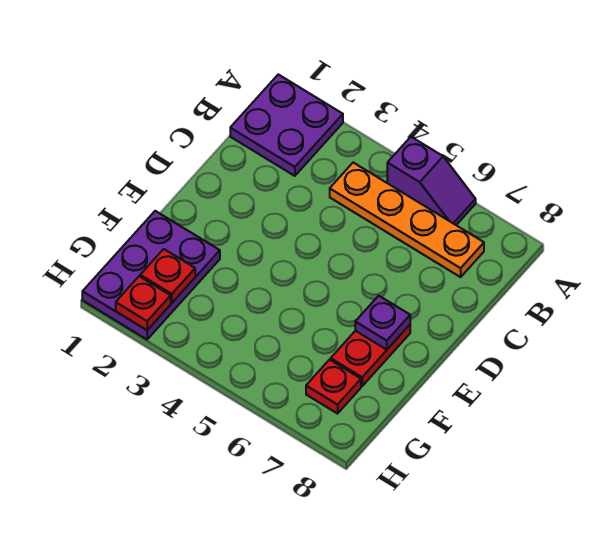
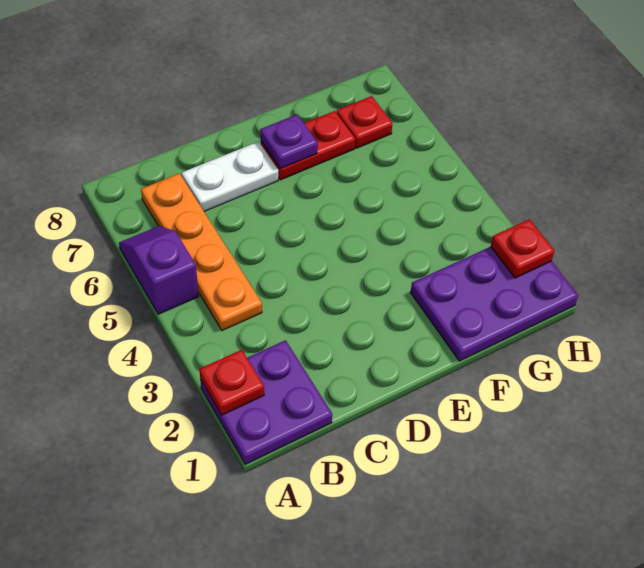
none -> white 1x2 plate [182,141,278,211]
red 1x1 plate [140,249,195,303] -> red 1x1 plate moved to [199,350,264,415]

